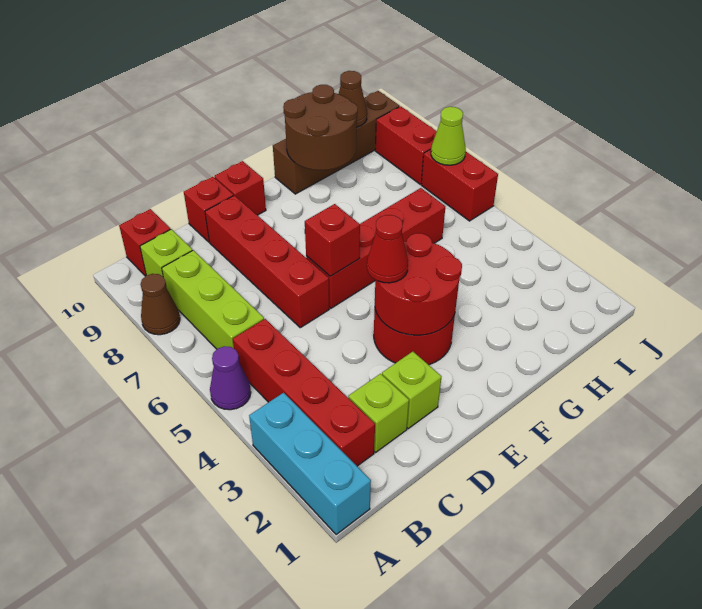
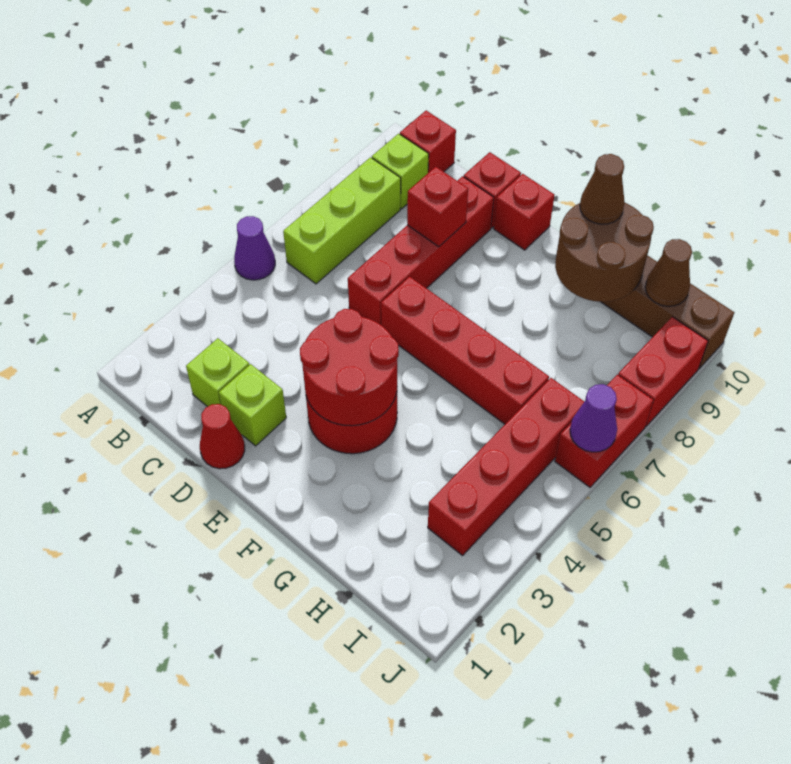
cyan 1x3 brick [249,393,371,535] -> none
brown 1x1 cone [141,274,180,335] -> brown 1x1 cone moved to [580,154,625,224]
red 1x4 brick [233,319,375,466] -> red 1x4 brick moved to [428,378,584,556]
red 1x1 cone [367,215,408,283] -> red 1x1 cone moved to [200,404,245,469]
red 1x1 brick [305,204,360,276] -> red 1x1 brick moved to [407,167,468,247]
none -> purple 1x1 cone [570,384,617,452]
lime 1x1 cone [431,107,466,165] -> none

